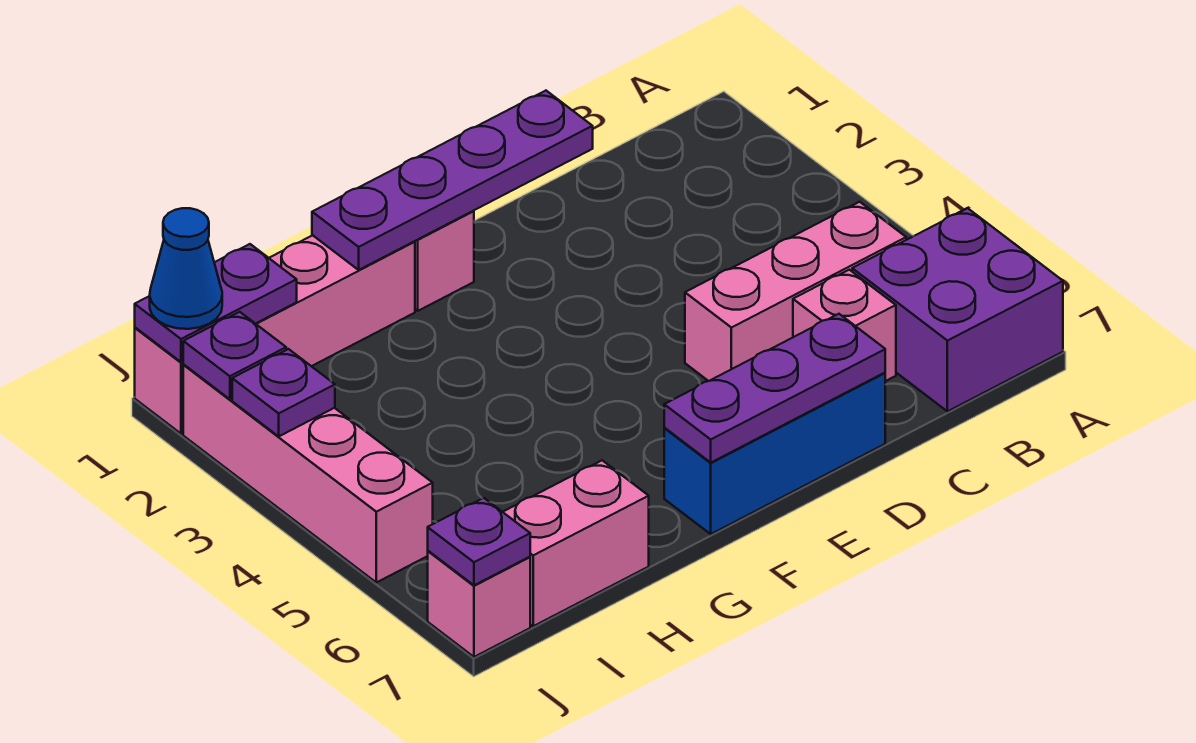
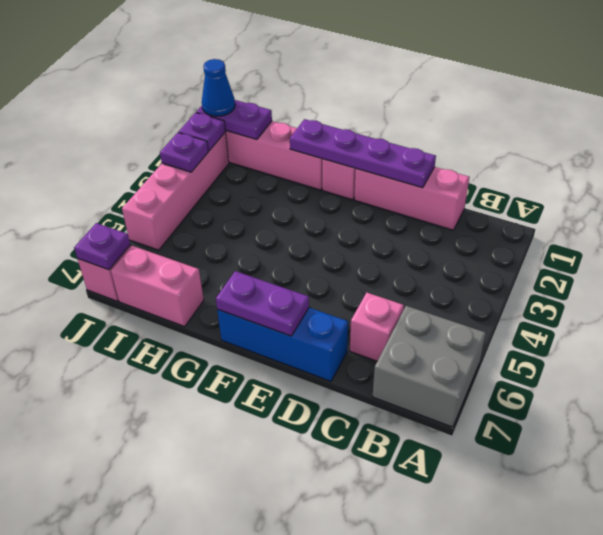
purple 2x2 brick [852,208,1063,411] -> grey 2x2 brick [373,306,486,427]
pink 1x3 brick [685,202,906,381] -> pink 1x3 brick moved to [354,167,470,230]
purple 1x3 plate [664,314,885,462] -> purple 1x2 plate [216,271,309,336]

